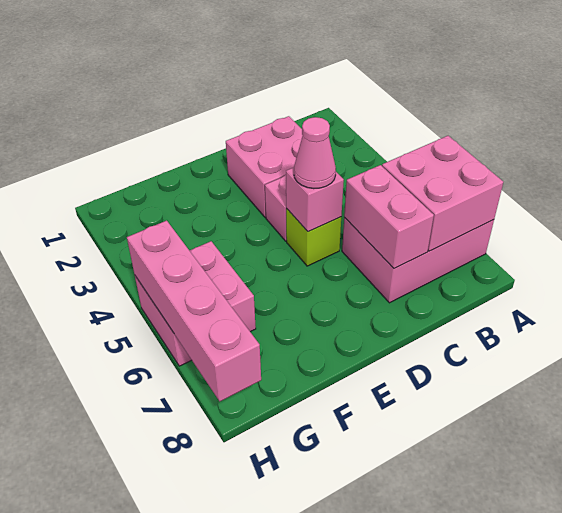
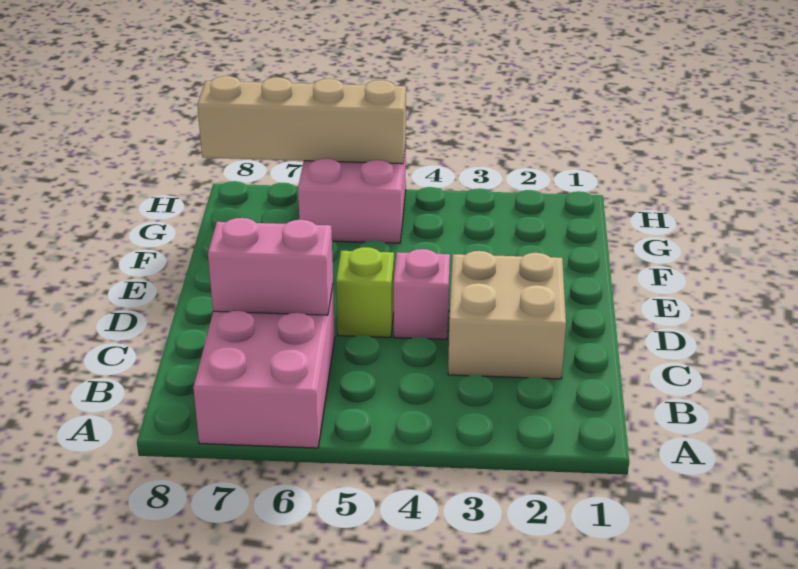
pink 2x2 brick [382,136,503,251] -> none
pink 2x2 brick [226,116,303,218] -> tan 2x2 brick [448,251,566,379]
pink 1x1 brick [286,167,344,232] -> none
pink 1x1 cone [294,117,336,189] -> none
pink 1x4 brick [127,220,261,401] -> tan 1x4 brick [197,76,406,164]

